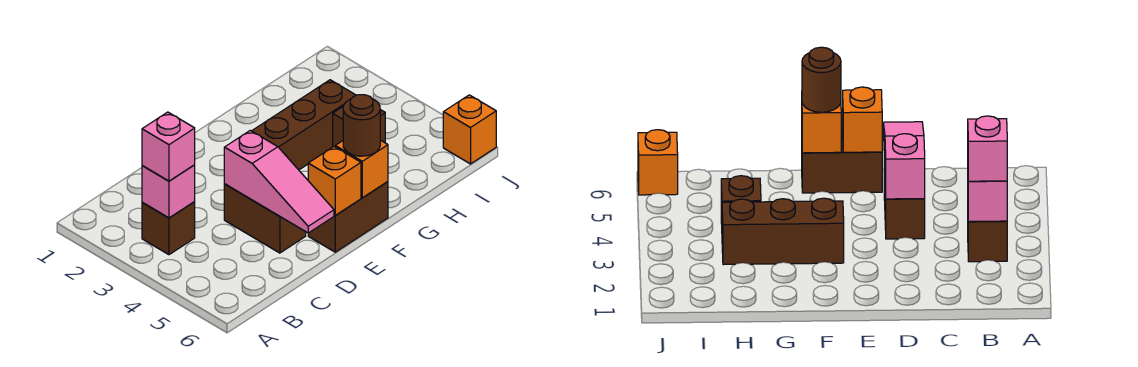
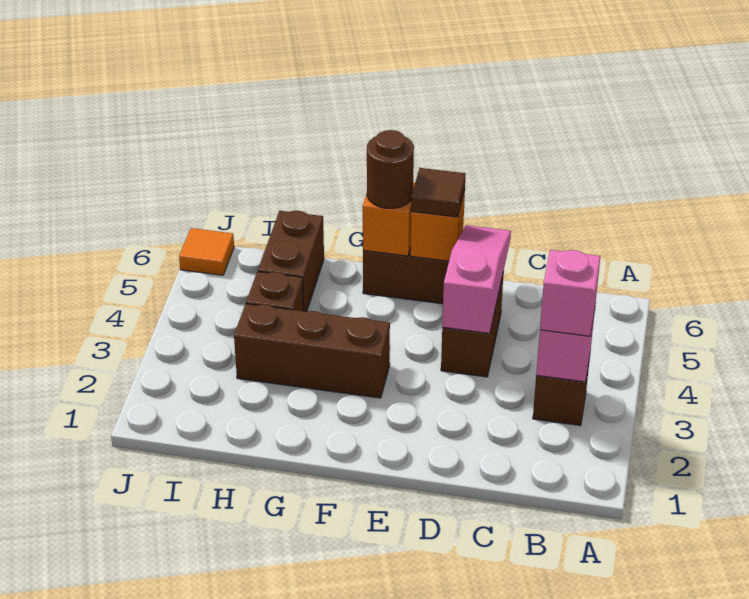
none -> brown 1x1 tile [411,168,466,217]
none -> brown 1x2 brick [258,211,324,312]
orange 1x1 brick [443,95,496,164] -> orange 1x1 tile [179,228,234,275]

